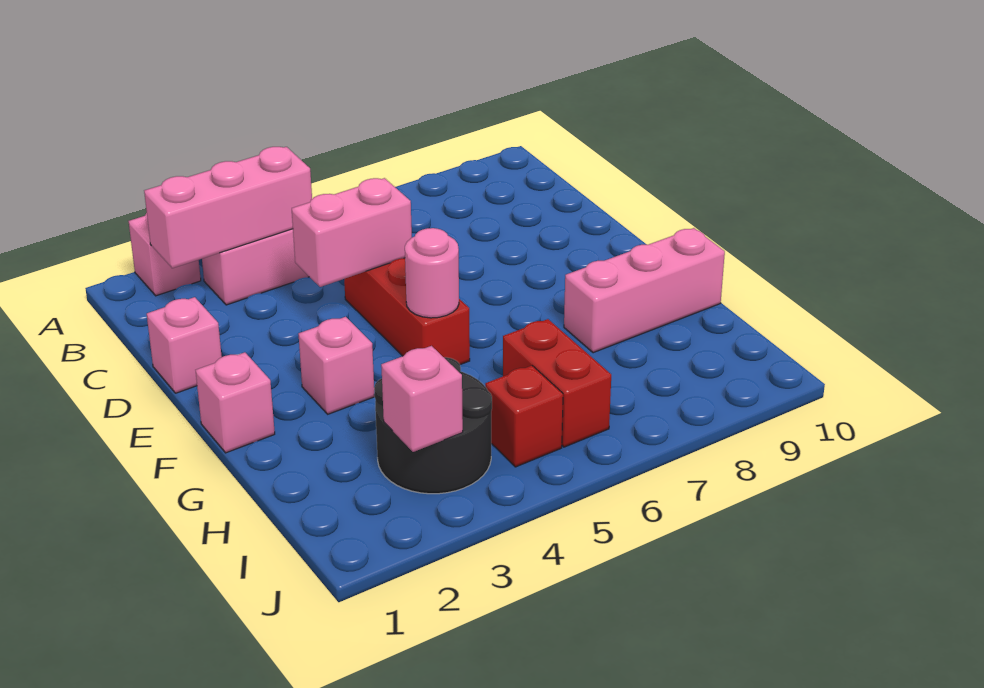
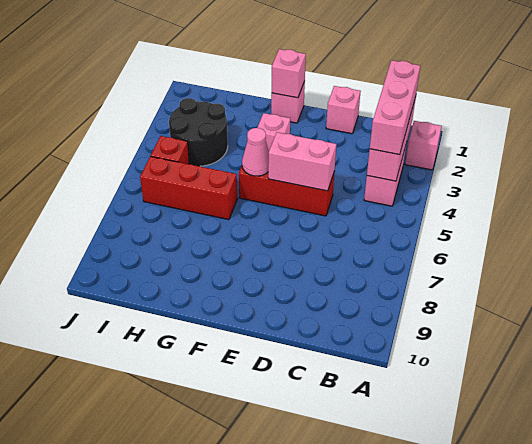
pink 1x2 brick [292,178,412,287] -> pink 1x2 brick turned to [268,132,336,191]
pink 1x1 round brick [405,228,459,318] -> pink 1x1 cone [242,128,269,176]
pink 1x3 brick [564,228,725,353] -> pink 1x3 brick moved to [370,60,420,155]
red 1x2 brick [503,319,611,447] -> red 1x3 brick [140,156,237,220]
pink 1x1 brick [381,346,463,452] -> pink 1x1 brick moved to [272,49,306,98]

